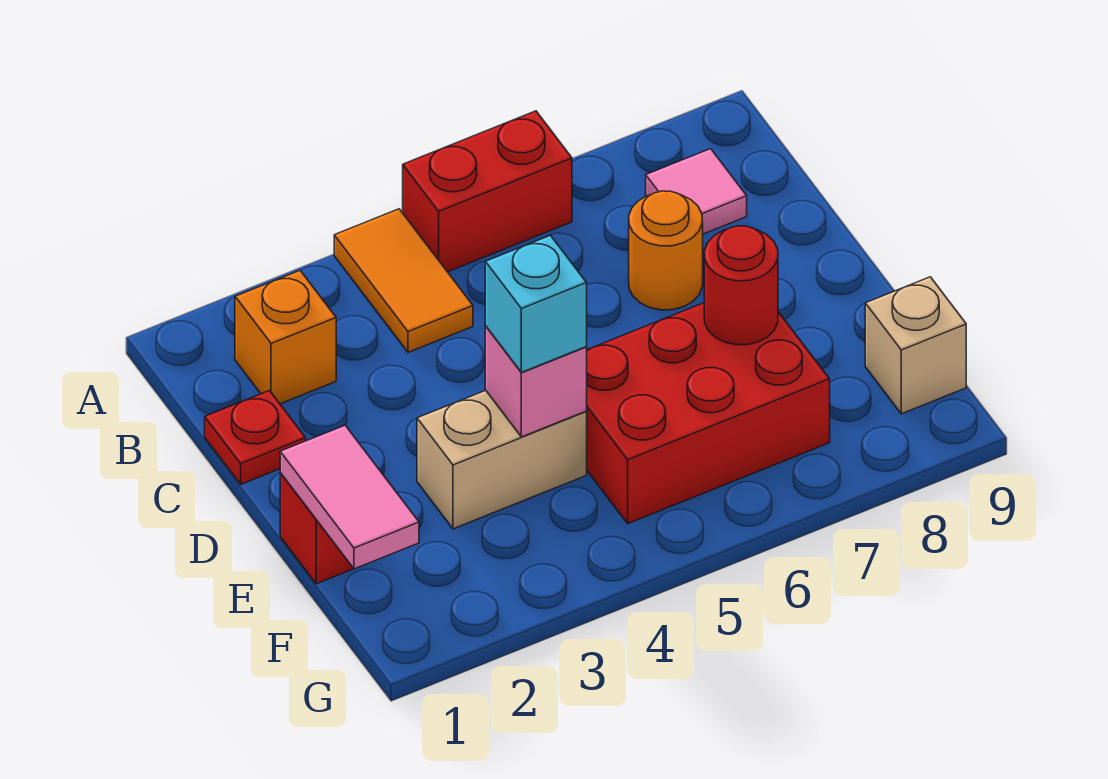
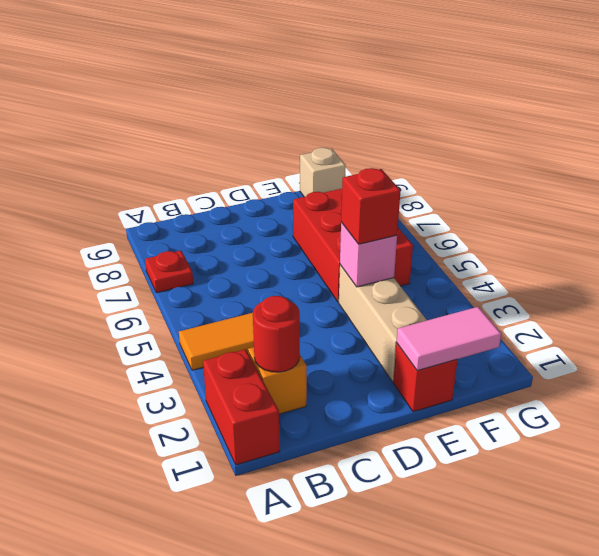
red 1x2 brick [403,111,572,272] -> red 1x2 brick moved to [203,349,280,465]
pink 1x1 tile [646,149,747,234] -> none
red 1x1 plate [205,391,306,484] -> red 1x1 plate moved to [145,251,193,293]
orange 1x1 round brick [629,191,703,310] -> none
tan 1x2 brick [417,390,587,529] -> tan 1x3 brick [339,265,427,382]
cyan 1x1 brick [485,235,587,372] -> red 1x1 brick [341,168,401,244]
red 1x1 round brick [704,226,778,345] -> red 1x1 round brick moved to [253,296,300,372]

